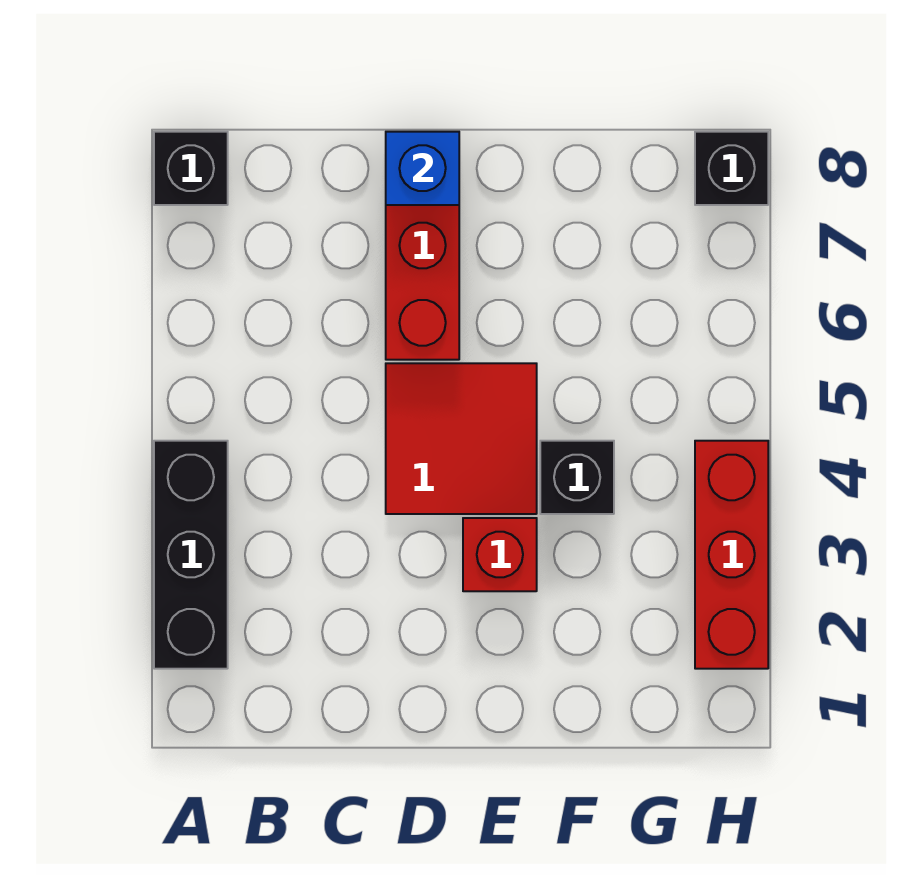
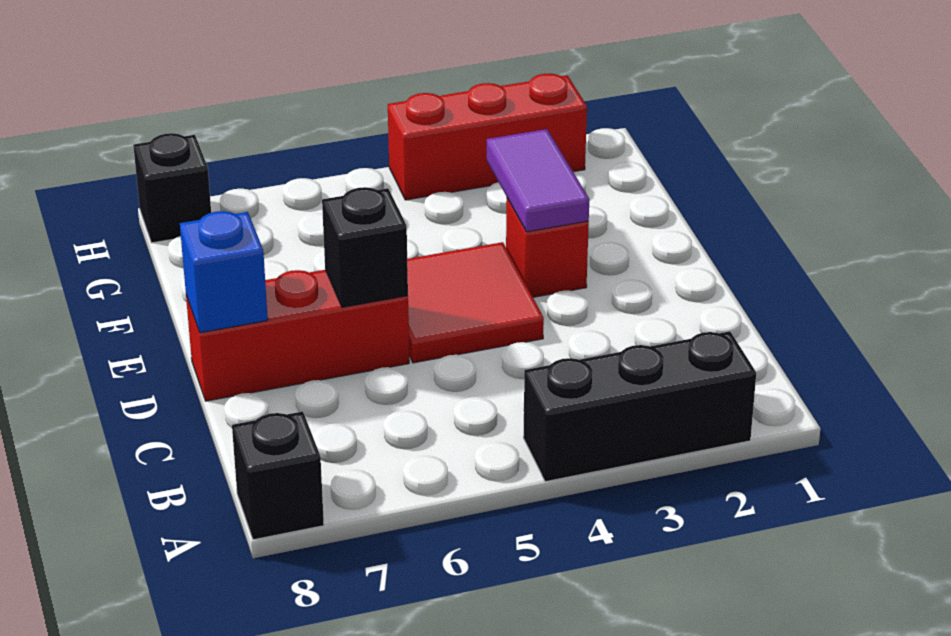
none -> purple 1x2 tile [487,129,589,232]
black 1x1 brick [540,441,614,514] -> black 1x1 brick moved to [322,187,408,307]

